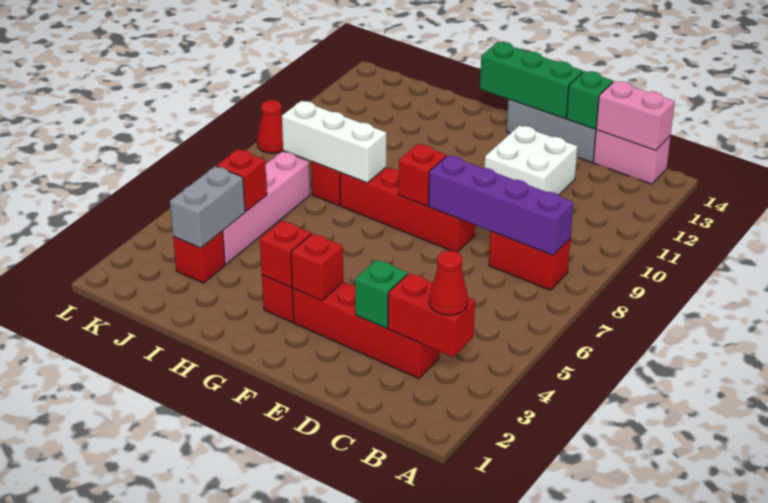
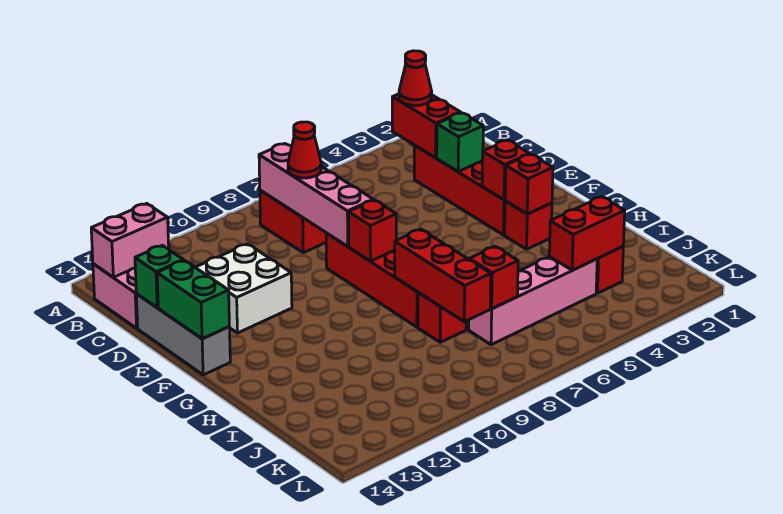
purple 1x4 brick [429,155,573,255] -> pink 1x4 brick [259,144,373,246]
pink 1x2 brick [596,81,675,150] -> pink 1x2 brick turned to [91,204,169,277]
green 1x3 brick [480,42,583,119] -> green 1x2 brick [157,260,229,339]
white 1x3 brick [282,101,386,183] -> red 1x3 brick [395,229,491,322]
grey 1x2 brick [170,166,245,248] -> red 1x2 brick [549,197,625,270]
red 1x1 brick [217,149,267,212] -> red 1x1 brick moved to [469,246,518,309]
red 1x1 cone [257,100,284,153] -> red 1x1 cone moved to [288,122,321,178]

